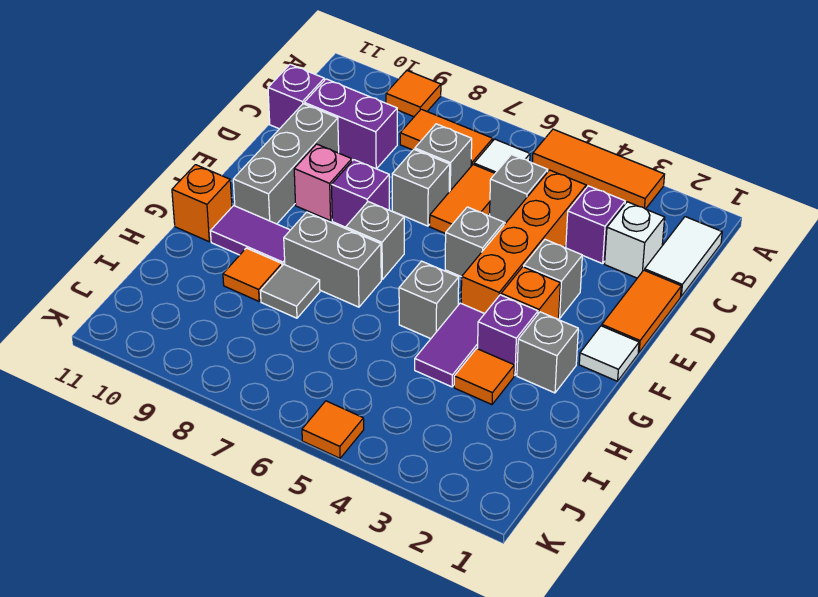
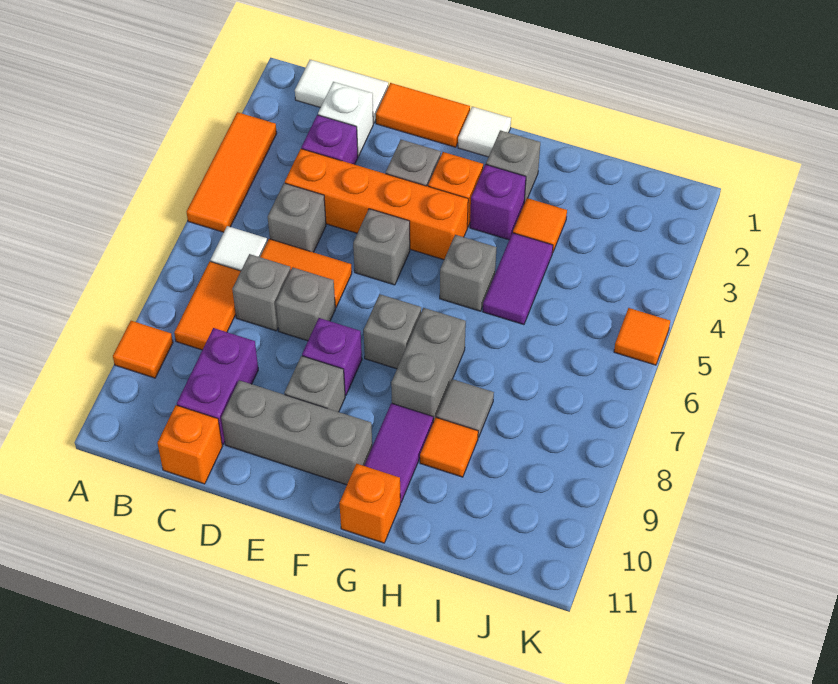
purple 1x1 brick [268,64,324,129] -> orange 1x1 brick [157,405,222,484]
pink 1x1 brick [294,144,352,221] -> grey 1x1 brick [284,356,345,412]
purple 1x2 tile [415,303,484,387] -> purple 1x2 tile turned to [483,233,553,325]

